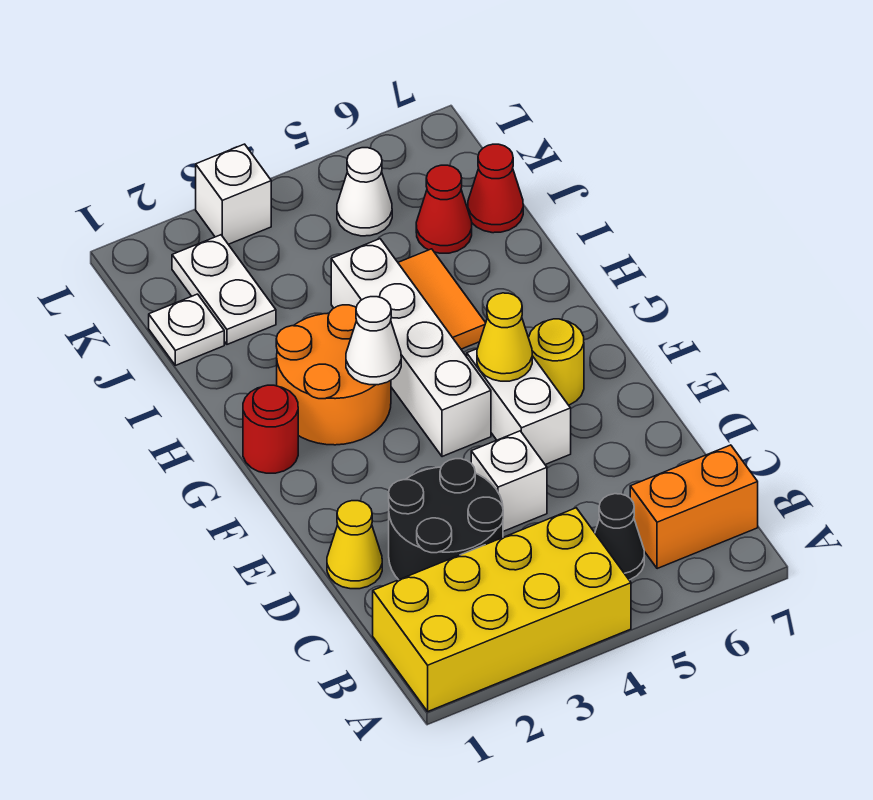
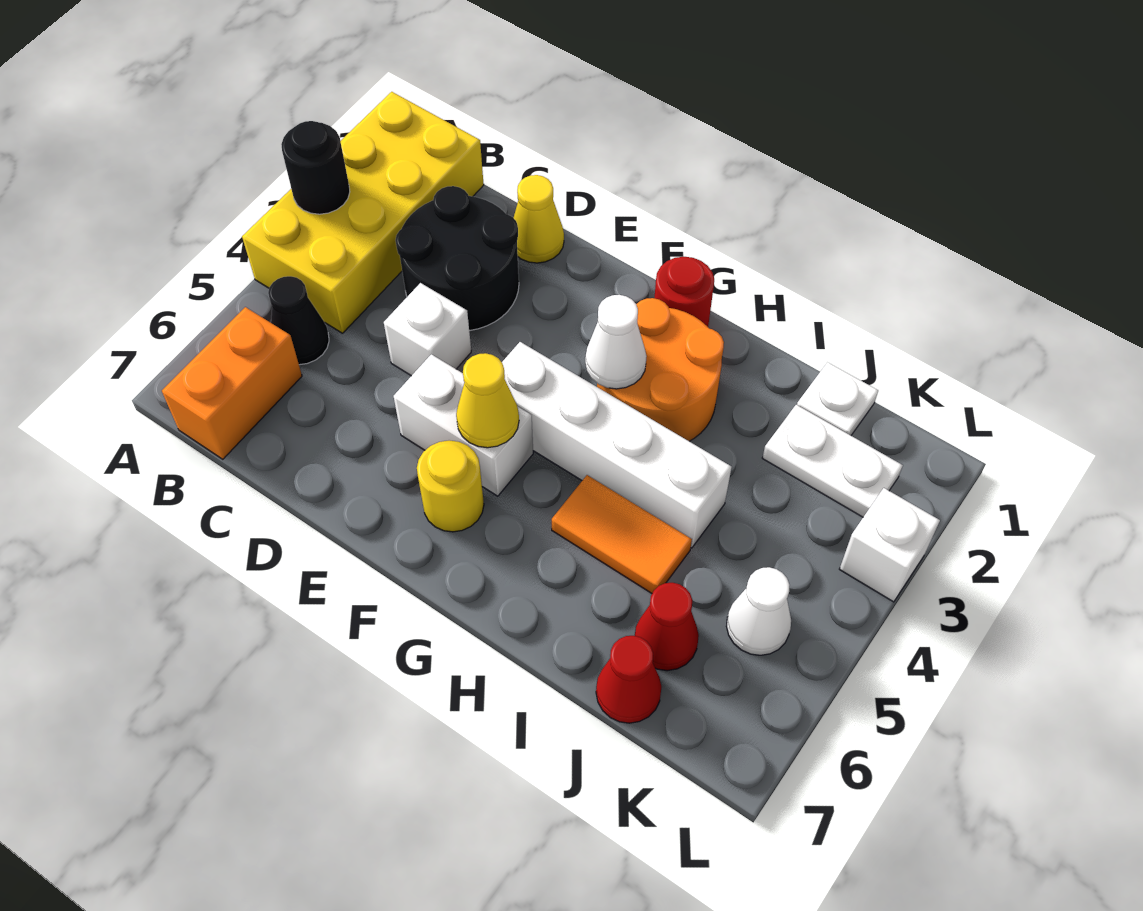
none -> black 1x1 round brick [281,121,350,214]

